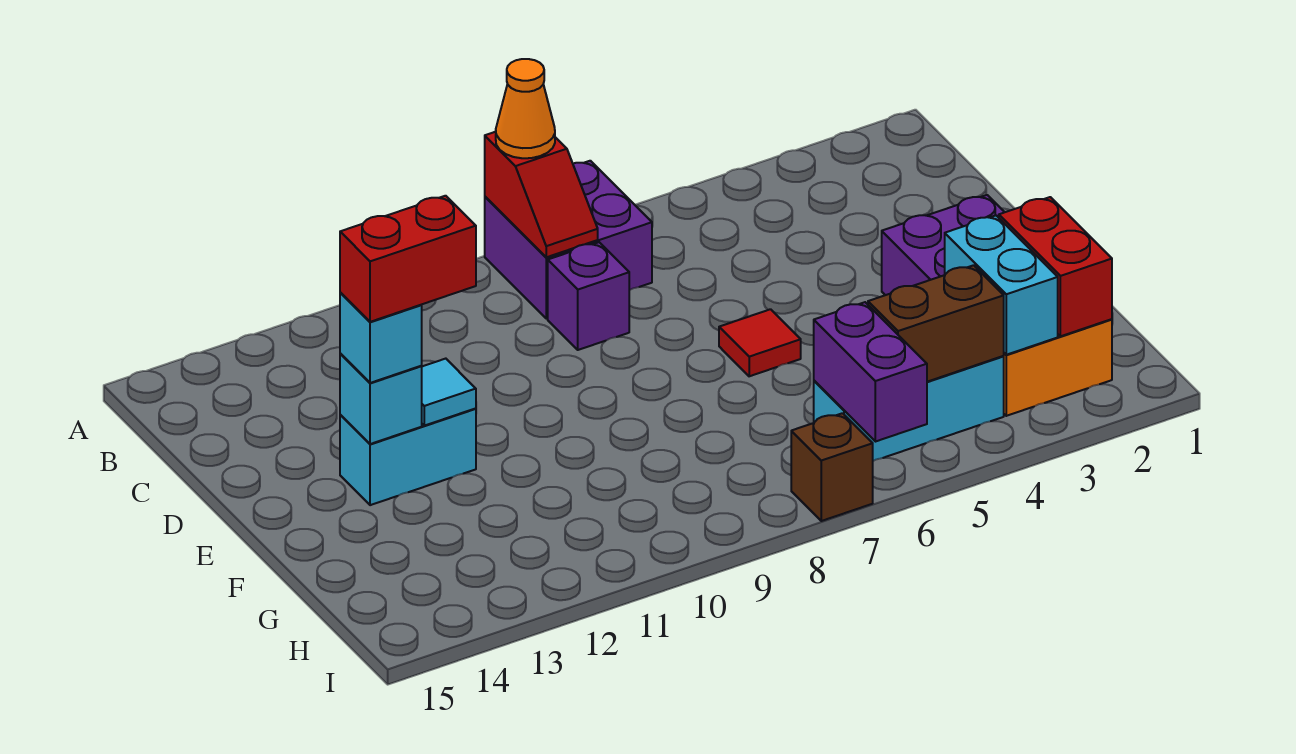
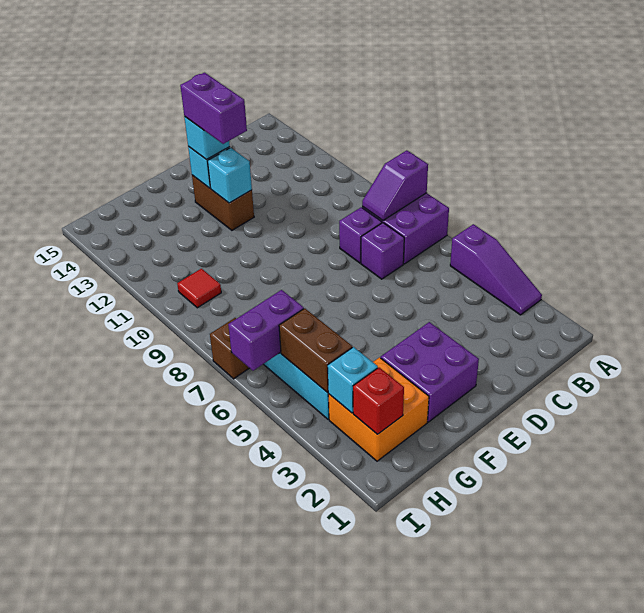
none -> purple 1x3 slope [450,224,542,315]
red 1x2 slope [485,132,598,257] -> purple 1x2 slope [362,150,428,220]
orange 1x1 cone [496,59,555,158] -> none
none -> purple 1x1 brick [361,223,404,279]
red 1x1 tile [719,309,801,376] -> red 1x1 tile moved to [177,269,221,308]
cyan 1x2 brick [340,409,476,505] -> brown 1x2 brick [192,175,254,230]
cyan 1x1 tile [422,359,476,426] -> cyan 1x1 brick [208,148,252,203]
red 1x2 brick [340,196,476,322] -> purple 1x2 brick [180,73,247,144]
red 1x2 brick [999,197,1112,336] -> red 1x1 brick [353,368,404,434]
cyan 1x2 brick [945,215,1058,355] -> cyan 1x1 brick [328,347,378,413]

